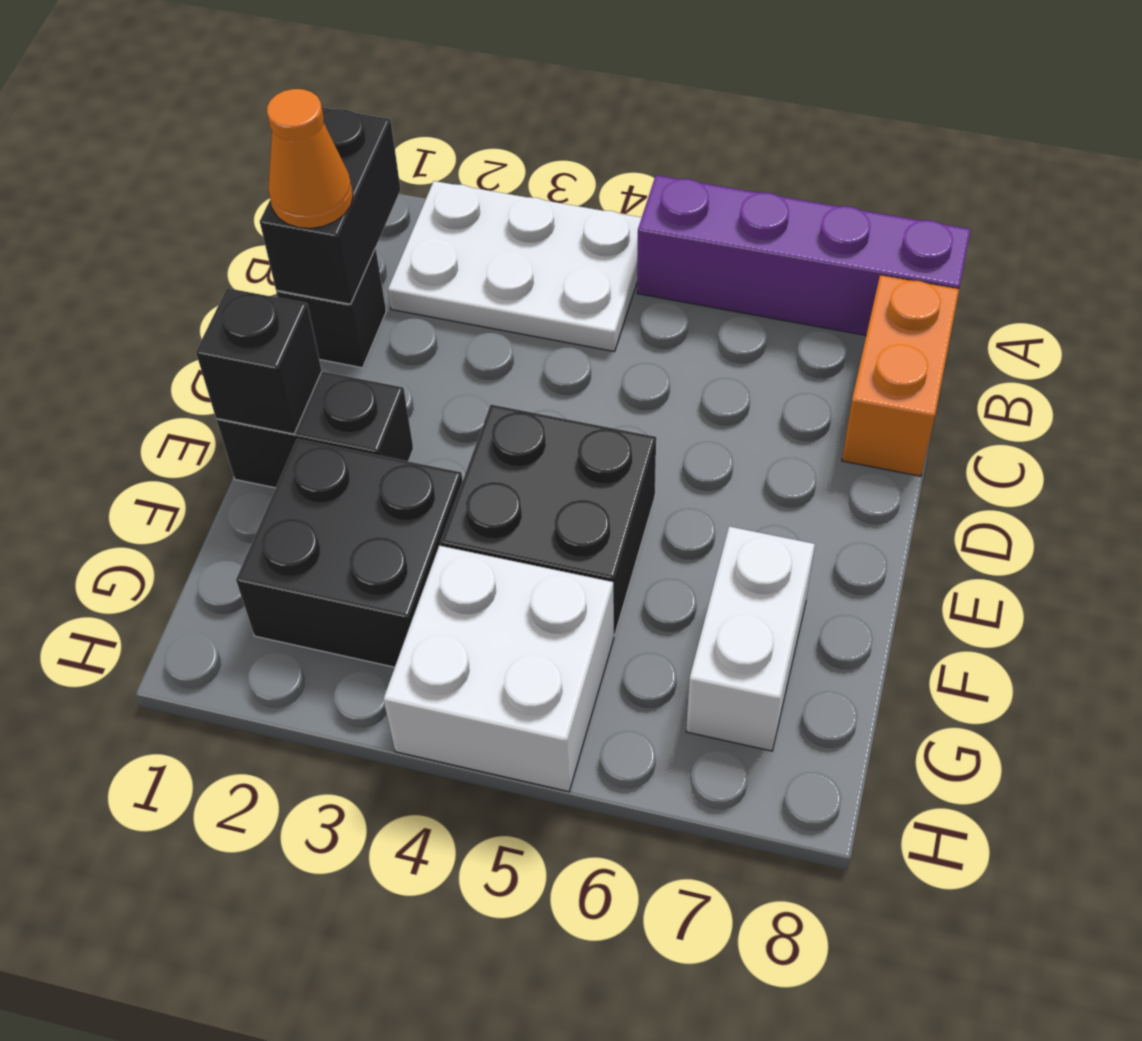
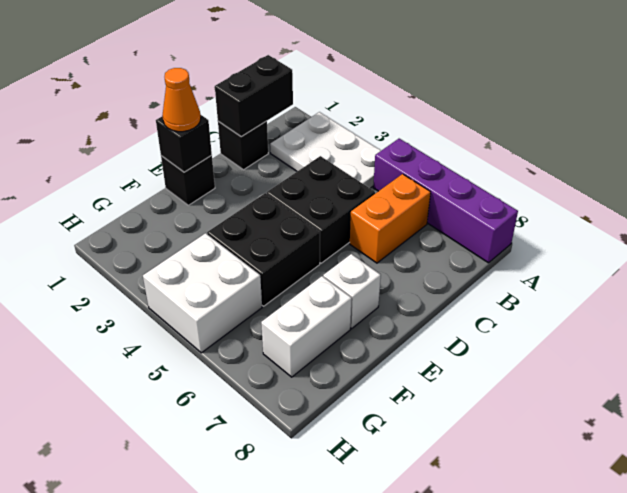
orange 1x2 brick [842,275,959,476] -> orange 1x2 brick moved to [350,174,431,263]
orange 1x1 cone [267,89,353,228] -> orange 1x1 cone moved to [162,68,201,132]
black 1x2 brick [216,372,413,488] -> black 1x1 brick [161,155,215,205]
none -> white 1x1 brick [323,254,381,329]
black 2x2 brick [236,439,463,667] -> black 2x2 brick moved to [267,156,375,263]

